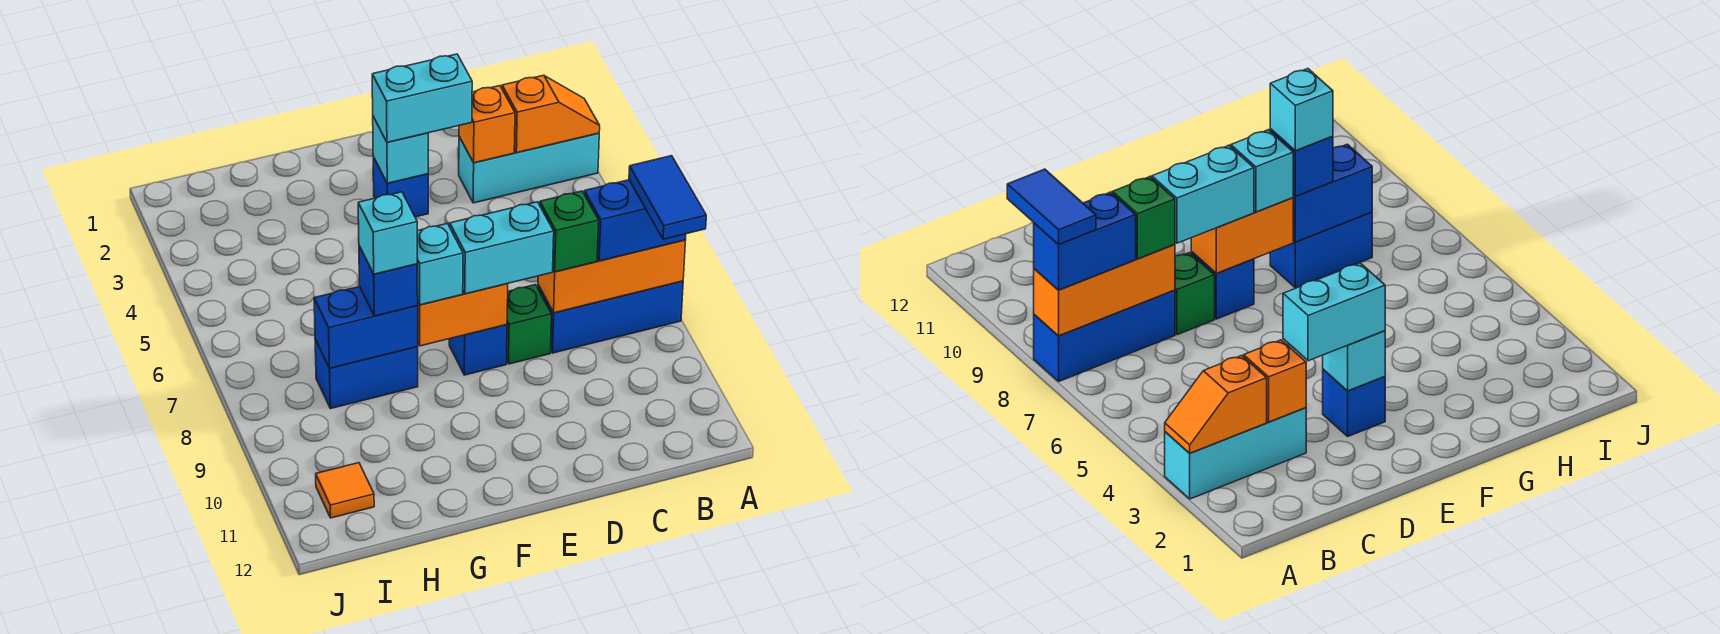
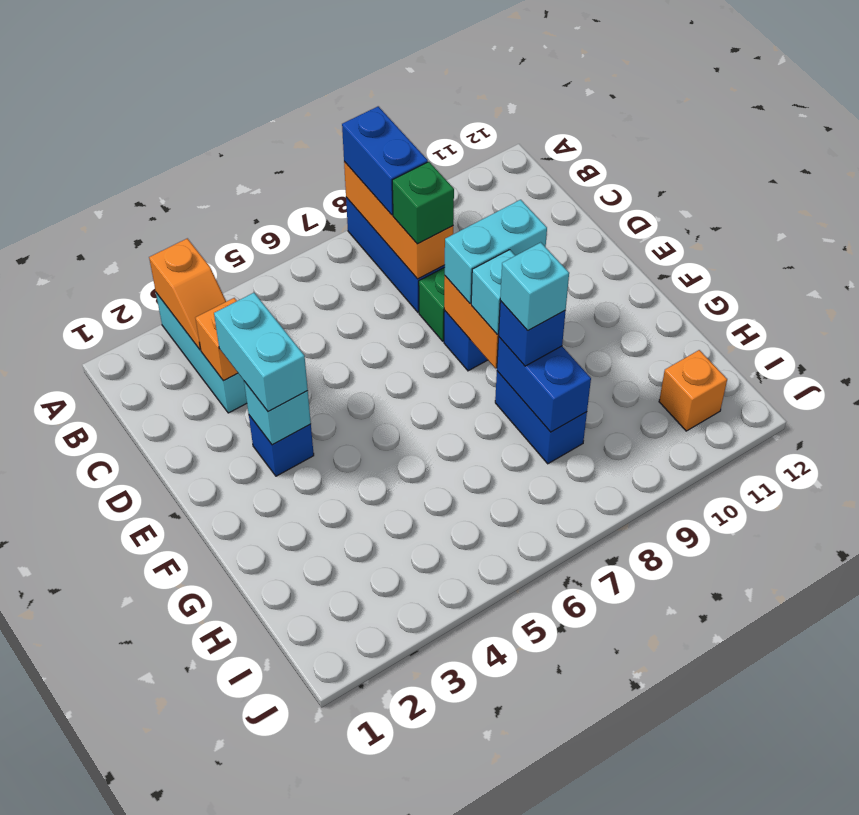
orange 1x2 slope [502,75,600,153] -> orange 1x2 slope turned to [149,238,226,350]
blue 1x2 tile [629,156,706,239] -> none
cyan 1x2 brick [450,202,554,294] -> cyan 1x2 brick turned to [445,200,547,303]
orange 1x1 tile [316,463,374,518] -> orange 1x1 brick [659,350,727,431]

